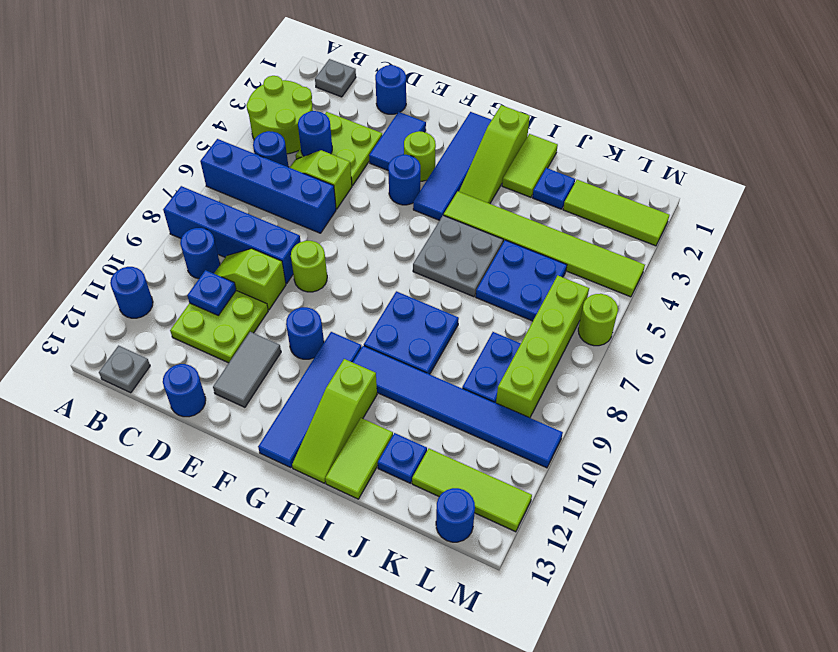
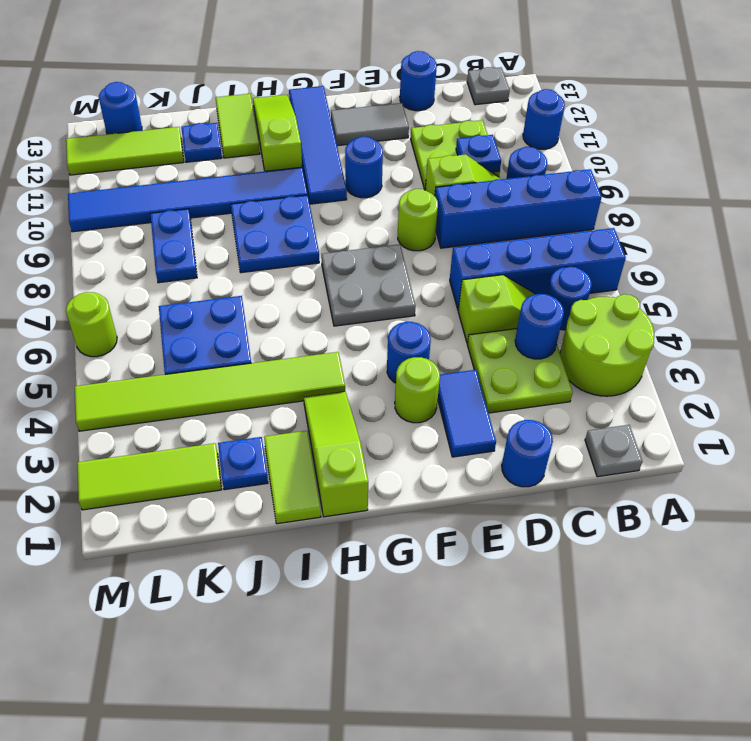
grey 1x2 tile [213,332,281,407] -> grey 1x2 tile turned to [331,103,409,146]
blue 1x4 tile [413,112,491,220] -> none
grey 2x2 plate [413,215,503,297] -> grey 2x2 plate moved to [321,244,416,326]
lime 1x4 brick [496,275,589,418] -> none

